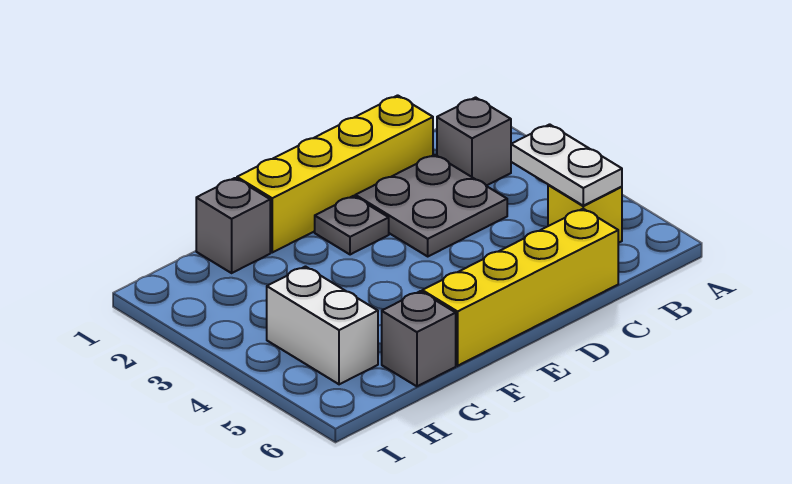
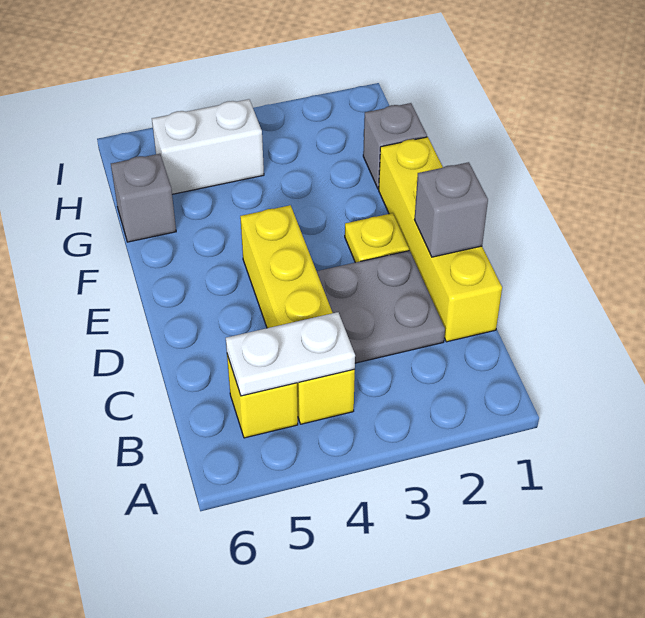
grey 1x1 brick [437,97,511,186] -> grey 1x1 brick moved to [414,162,488,257]
yellow 1x4 brick [422,209,618,366] -> yellow 1x4 brick moved to [240,205,355,424]
grey 1x1 plate [315,196,389,255] -> yellow 1x1 plate [345,213,409,263]

